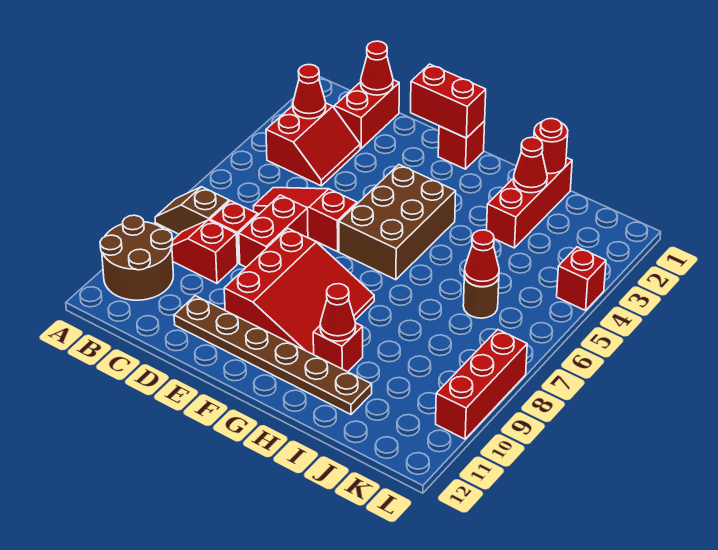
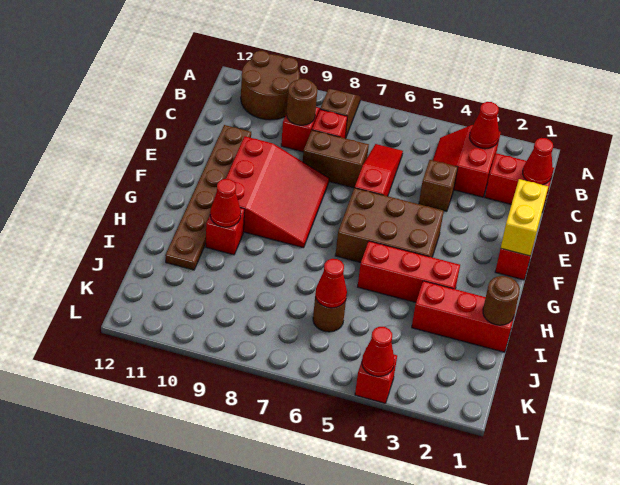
red 2x2 slope [266,103,360,186] -> red 2x2 slope turned to [433,125,501,197]
none -> brown 1x1 round brick [287,79,317,125]
none -> brown 1x1 brick [419,160,458,211]
red 1x2 brick [239,195,308,267] -> brown 1x2 brick [303,130,369,188]
red 1x2 brick [411,64,486,138] -> yellow 1x2 brick [501,179,548,256]
red 3x3 slope [224,229,374,355] -> red 3x3 slope turned to [226,136,329,248]
red 1x1 round brick [534,118,568,174] -> brown 1x1 round brick [483,276,520,325]
red 1x1 cone [513,137,547,193] -> red 1x1 cone moved to [362,327,395,376]
red 1x3 brick [436,329,527,439] -> red 1x3 brick moved to [358,241,460,303]

